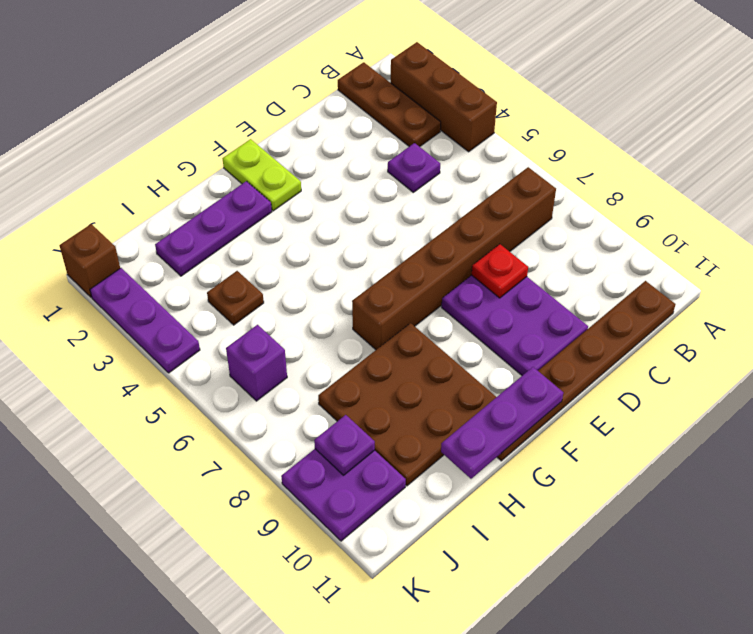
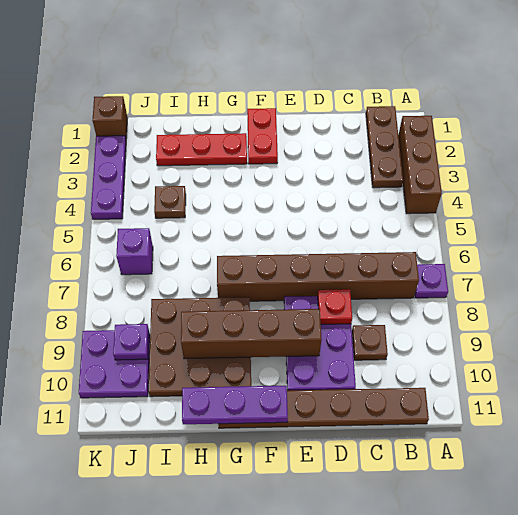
purple 1x1 plate [388,143,440,192] -> purple 1x1 plate moved to [415,264,448,298]
none -> brown 1x1 plate [352,325,388,360]
none -> brown 1x4 brick [181,309,322,359]
lime 1x2 plate [223,139,301,211] -> red 1x2 plate [247,108,278,164]
purple 1x3 plate [155,181,272,276] -> red 1x3 plate [156,133,247,166]

